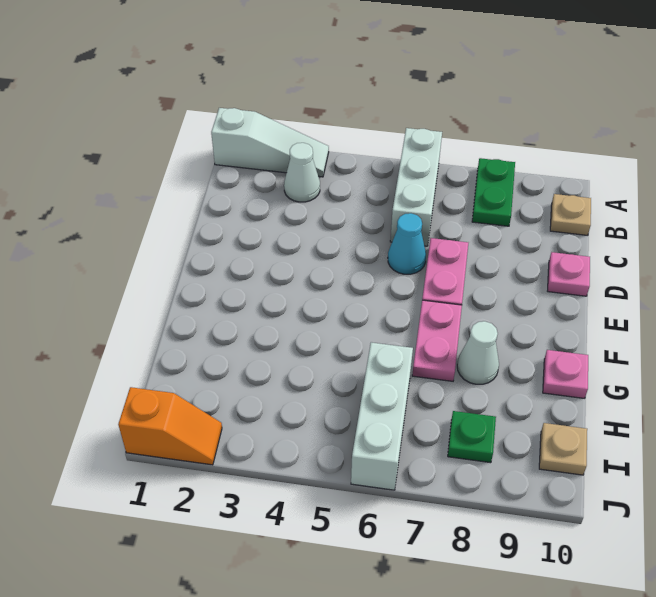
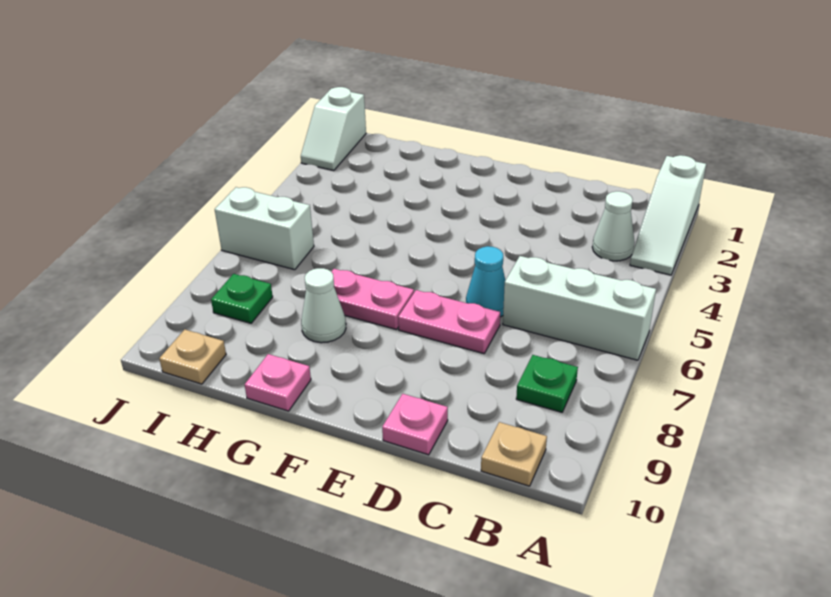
green 1x2 plate [472,158,515,226] -> green 1x1 plate [516,355,578,412]
white 1x3 brick [351,342,413,490] -> white 1x2 brick [215,187,314,270]
orange 1x2 slope [118,387,222,465] -> white 1x2 slope [301,87,366,171]

